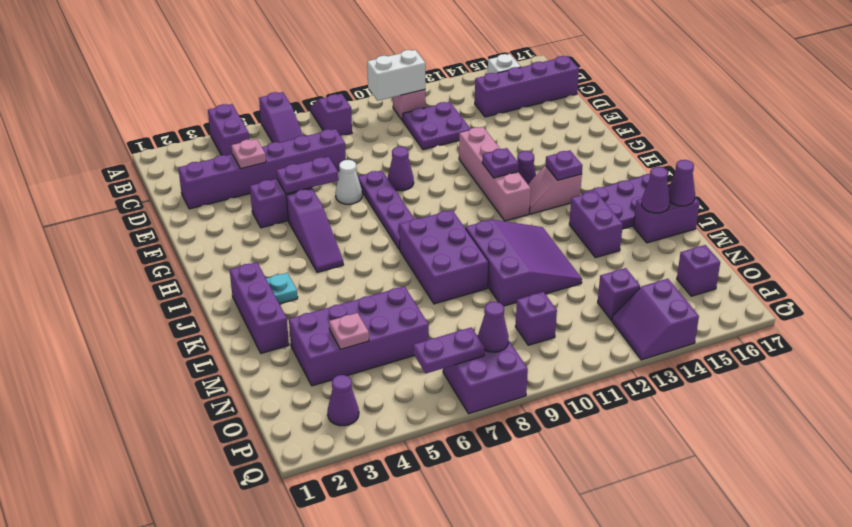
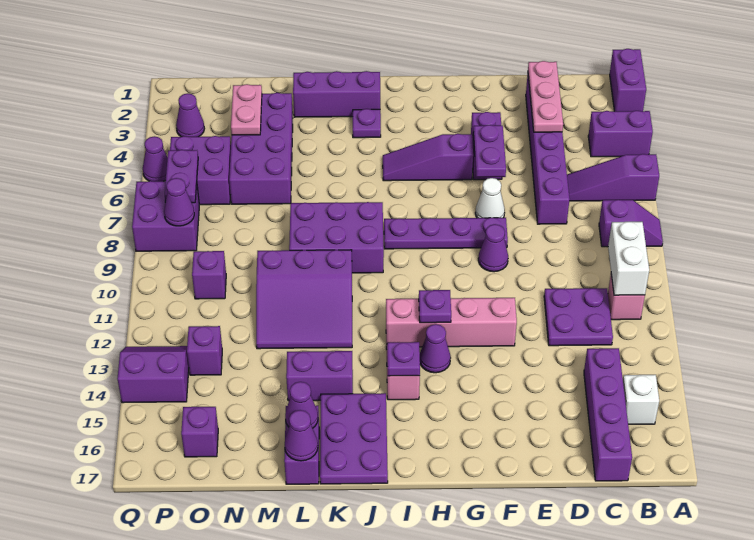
none -> purple 1x2 brick [610,49,646,111]
pink 1x1 plate [231,139,266,169] -> pink 1x3 plate [528,61,563,132]
cyan 1x1 plate [266,273,298,304] -> purple 1x1 plate [353,109,381,138]
pink 1x1 plate [329,313,369,349] -> pink 1x2 plate [231,84,262,135]
none -> purple 2x2 brick [170,136,231,205]
none -> purple 1x1 cone [143,136,168,181]

